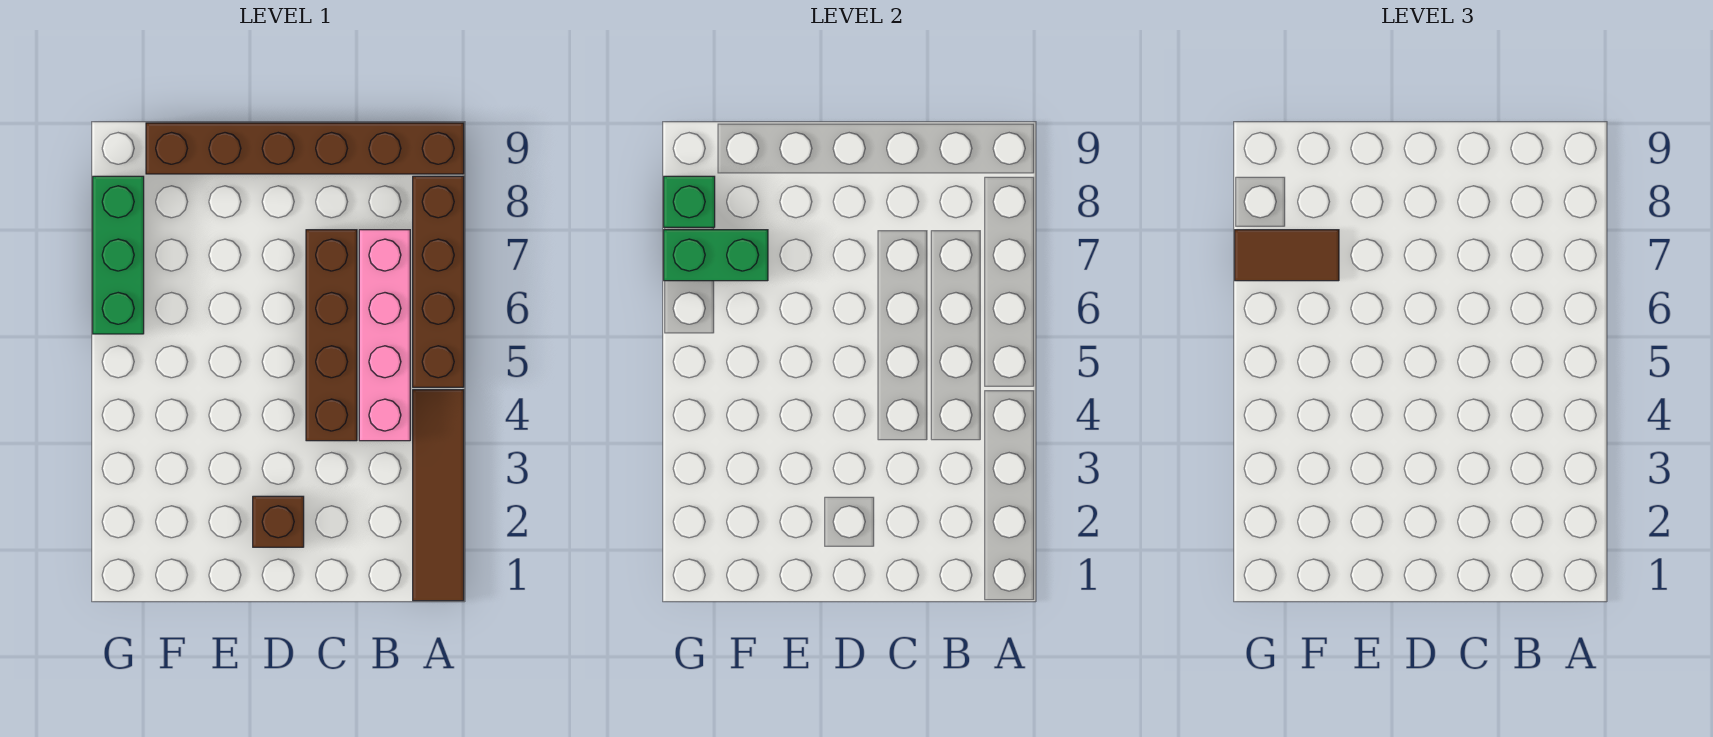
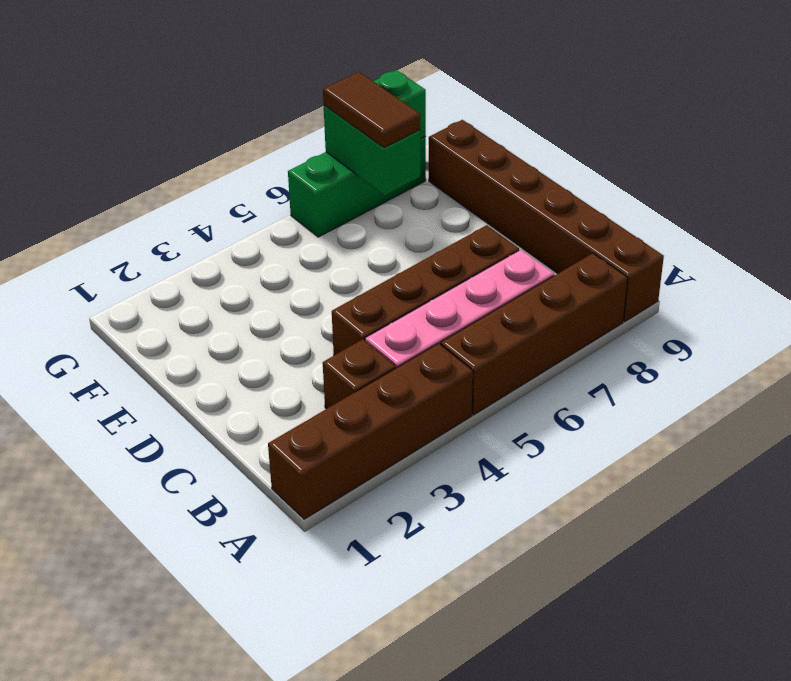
brown 1x4 tile [413,390,464,601] -> brown 1x4 brick [268,344,473,519]
brown 1x1 brick [253,496,304,547] -> brown 1x1 brick moved to [323,339,396,409]

